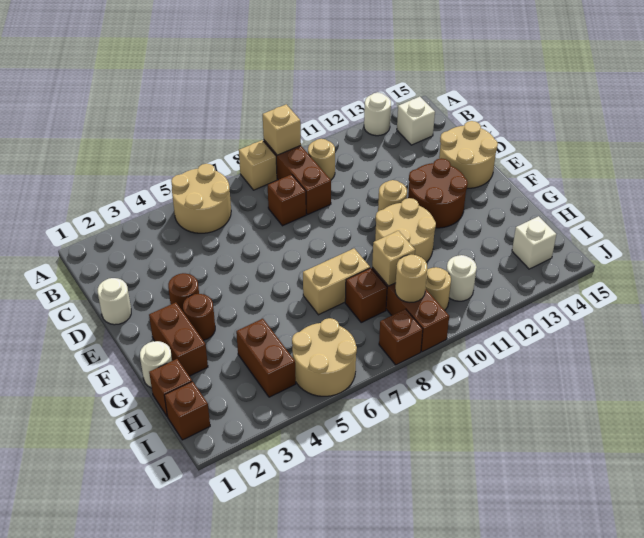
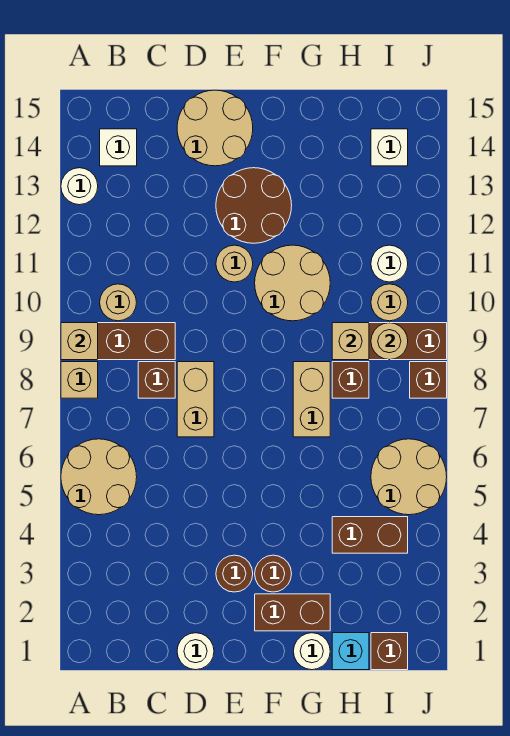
none -> tan 1x2 brick [177,362,214,437]
brown 1x1 brick [149,359,192,417] -> cyan 1x1 brick [332,633,369,670]

